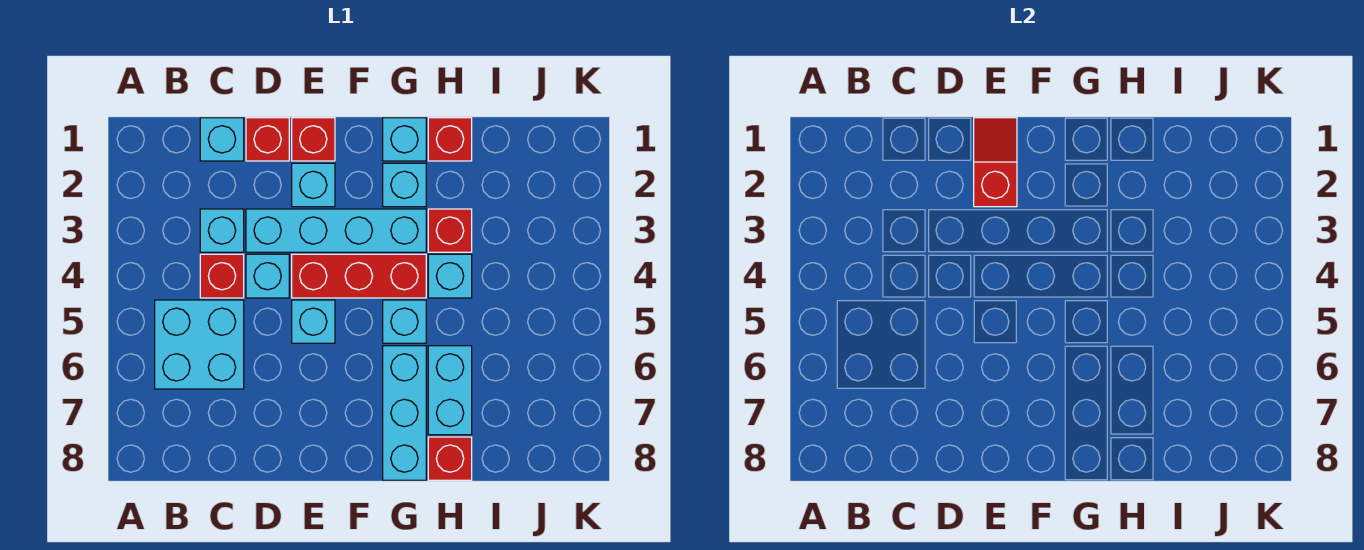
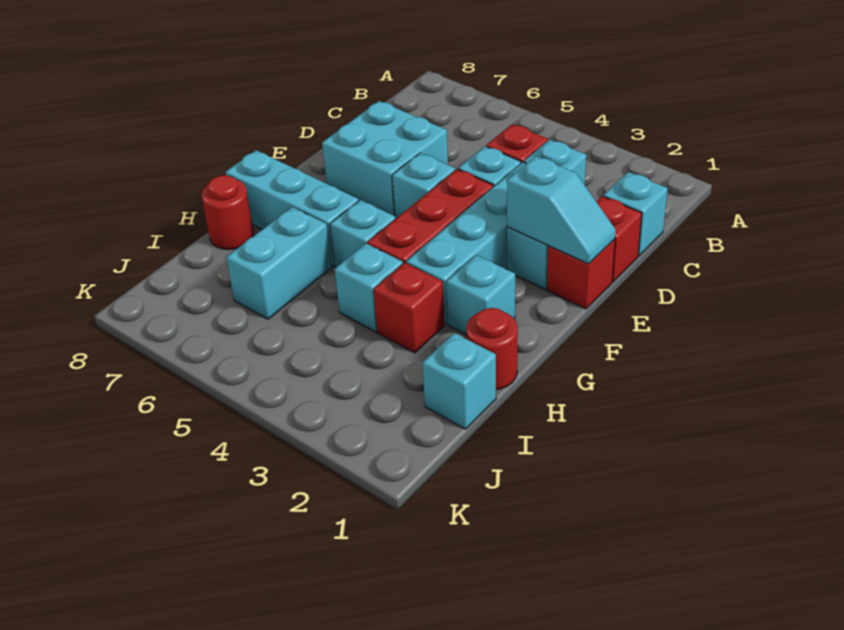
cyan 2x2 brick [155,300,244,389] -> cyan 2x2 brick moved to [322,101,448,216]
red 1x2 slope [974,118,1017,207] -> cyan 1x2 slope [507,156,616,264]
cyan 1x1 brick [383,118,426,161] -> cyan 1x1 brick moved to [422,333,496,429]
red 1x1 brick [428,118,472,161] -> red 1x1 round brick [466,308,518,390]
cyan 1x2 brick [428,346,472,435] -> cyan 1x2 brick turned to [226,207,332,319]
red 1x1 brick [428,437,472,480] -> red 1x1 round brick [202,175,254,250]

